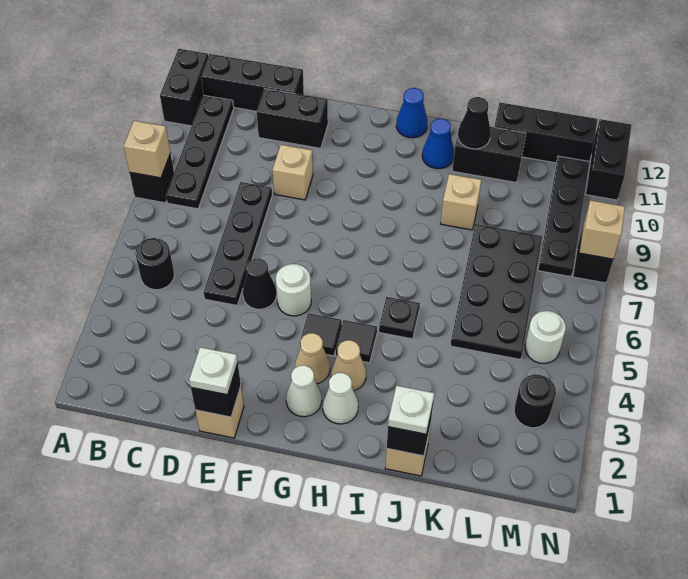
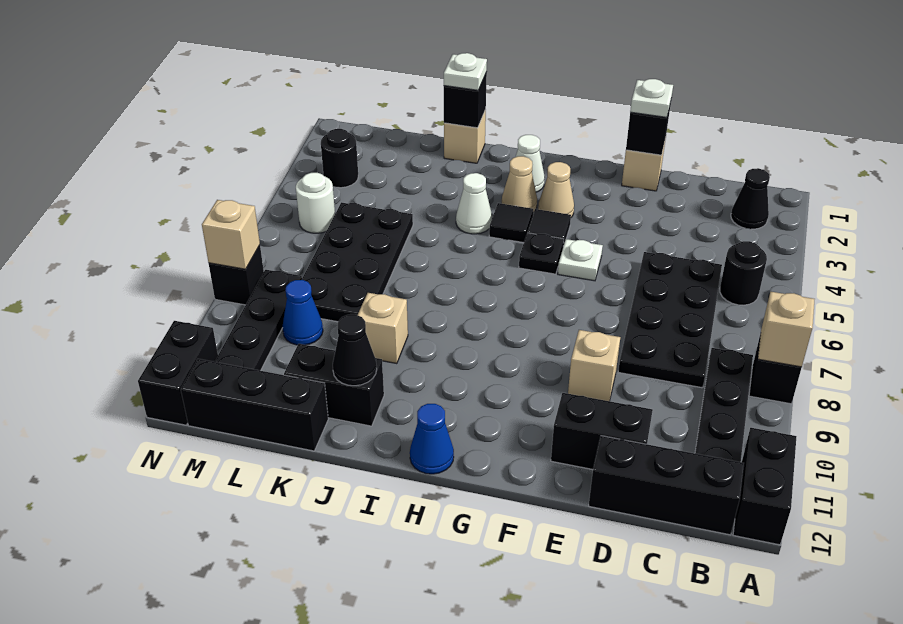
black 1x4 plate [204,182,272,305] -> black 2x4 plate [618,252,722,388]
black 1x1 cone [243,258,277,309] -> black 1x1 cone moved to [731,168,770,229]
white 1x1 round brick [276,264,311,316] -> white 1x1 plate [558,239,603,281]
white 1x1 cone [286,365,322,417] -> white 1x1 cone moved to [456,173,492,234]
black 1x1 plate [379,297,420,339] -> black 1x1 plate moved to [519,233,564,274]
blue 1x1 cone [422,119,454,169] -> blue 1x1 cone moved to [282,280,323,345]

